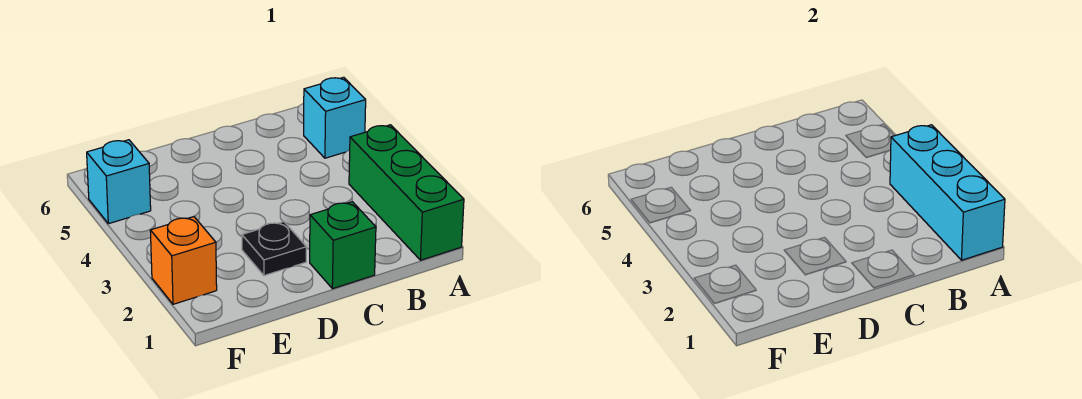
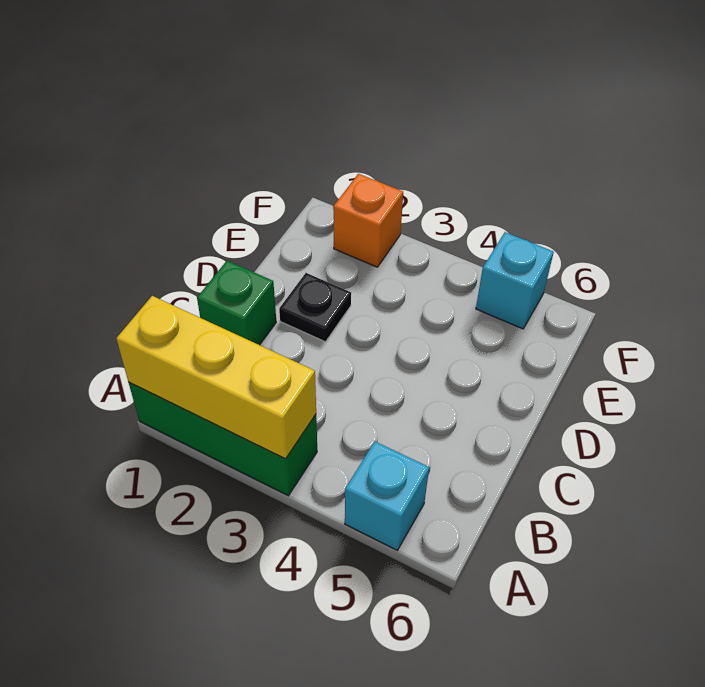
cyan 1x3 brick [890,125,1005,260] -> yellow 1x3 brick [116,296,316,459]

